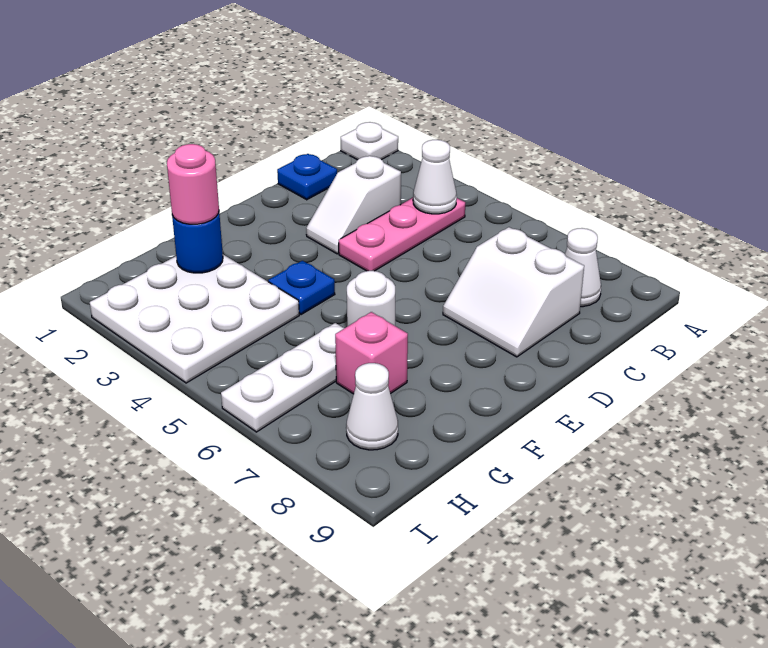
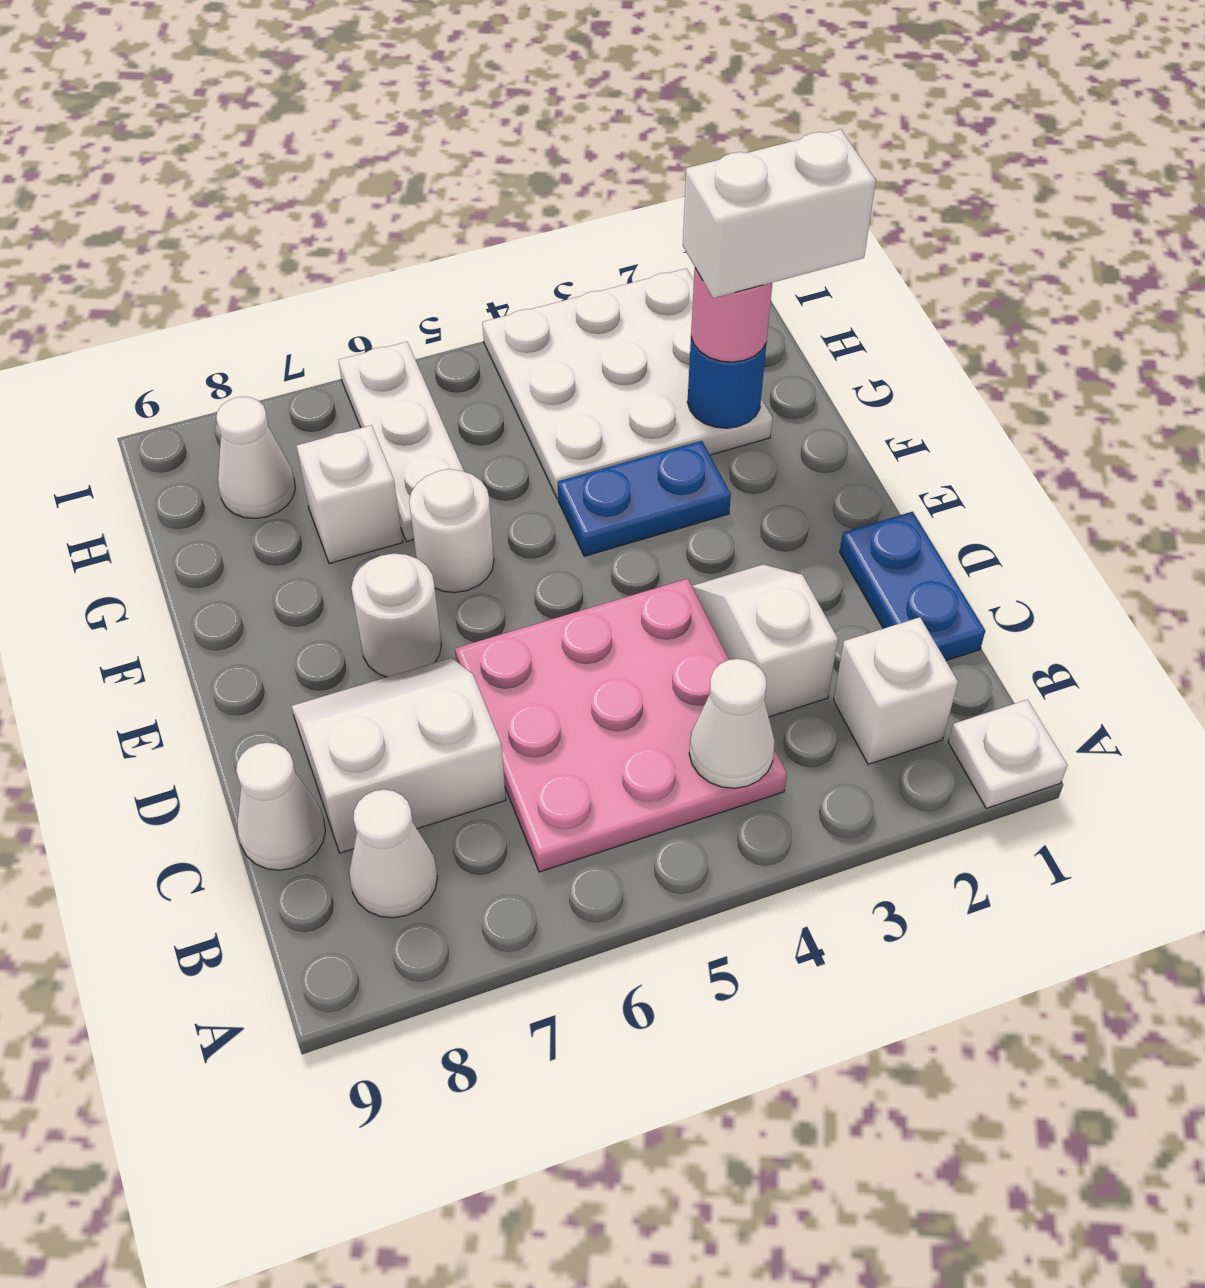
none -> white 1x1 brick [833,617,958,764]
pink 1x3 plate [339,198,465,271] -> pink 3x3 plate [455,579,787,872]
blue 1x1 plate [277,154,337,200] -> blue 1x2 plate [840,512,985,660]
none -> white 1x1 cone [236,743,325,870]
none -> white 1x1 round brick [351,554,441,677]
blue 1x1 plate [268,261,335,315] -> blue 1x2 plate [558,441,731,556]
none -> white 1x2 brick [683,129,876,298]
pink 1x1 brick [335,312,408,394] -> white 1x1 brick [297,425,403,564]

